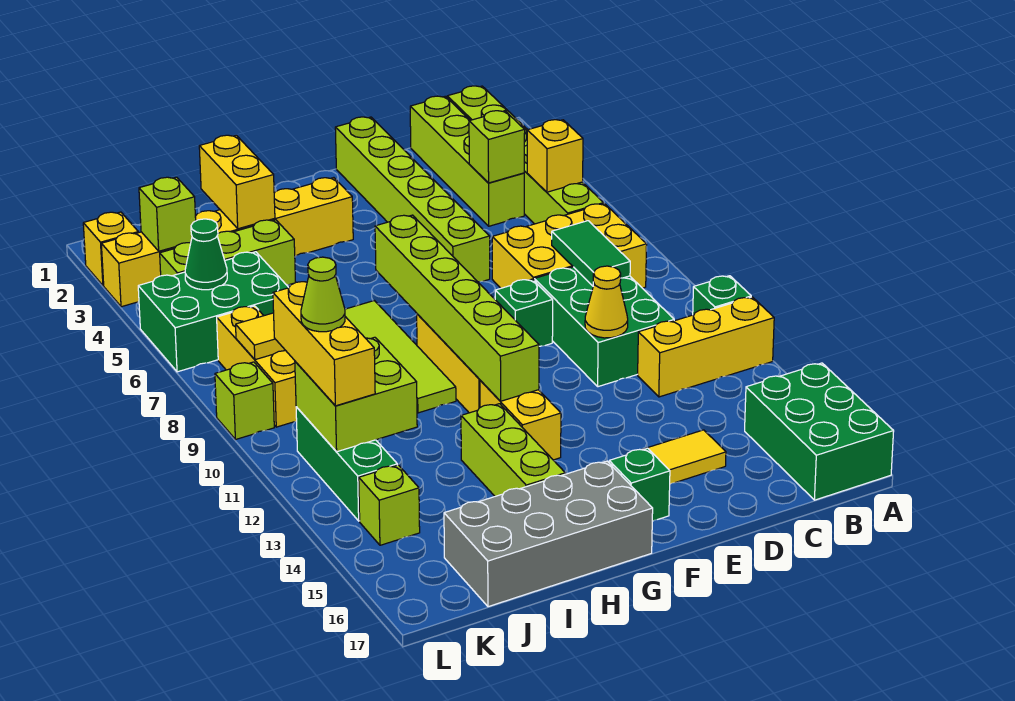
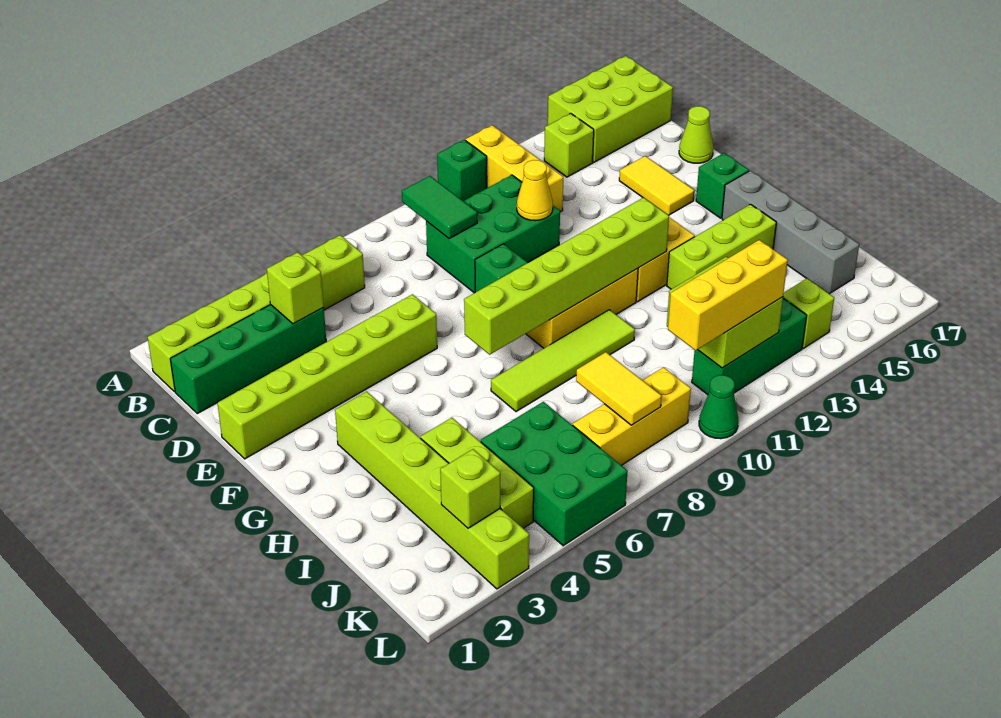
green 2x3 brick [745,363,894,500] -> lime 2x3 brick [548,56,673,162]
yellow 1x1 brick [527,120,583,192] -> none
yellow 2x3 brick [492,203,647,288] -> none
lime 1x4 brick [410,96,524,226] -> green 1x4 brick [170,305,326,414]
green 1x2 tile [552,221,630,286] -> green 1x2 tile turned to [402,176,477,239]
yellow 1x6 brick [101,178,353,307] -> lime 1x6 brick [335,391,529,589]
grey 2x4 brick [444,461,653,607] -> grey 1x4 brick [722,171,859,294]
yellow 1x2 brick [199,135,275,229] -> none
green 1x1 cone [185,219,227,290] -> green 1x1 cone moved to [699,375,738,439]
lime 1x1 cone [301,257,345,332] -> lime 1x1 cone moved to [679,106,713,163]
yellow 1x1 brick [83,212,138,286] -> none
lime 1x1 brick [215,362,274,440] -> lime 1x1 brick moved to [544,113,594,177]

